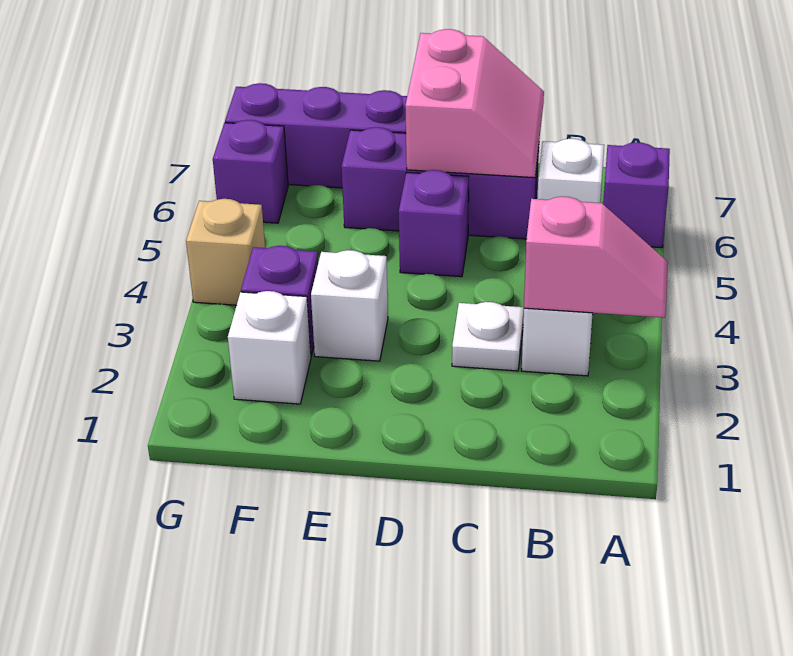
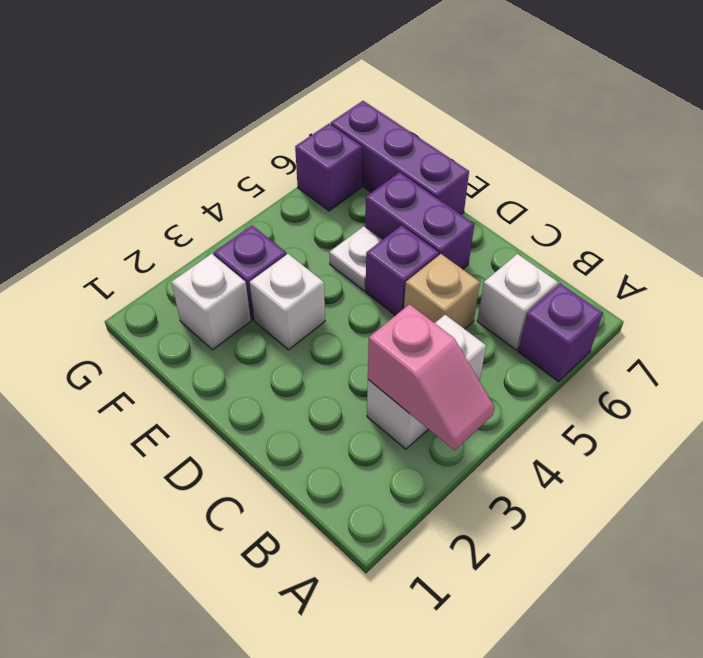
white 1x1 plate [452,302,524,371] -> white 1x1 plate moved to [329,226,382,291]
purple 1x3 brick [342,127,539,239] -> purple 1x2 brick [365,172,474,269]
pink 2x2 slope [405,29,544,178] -> none
tan 1x1 brick [186,199,265,305] -> tan 1x1 brick moved to [404,254,480,329]

